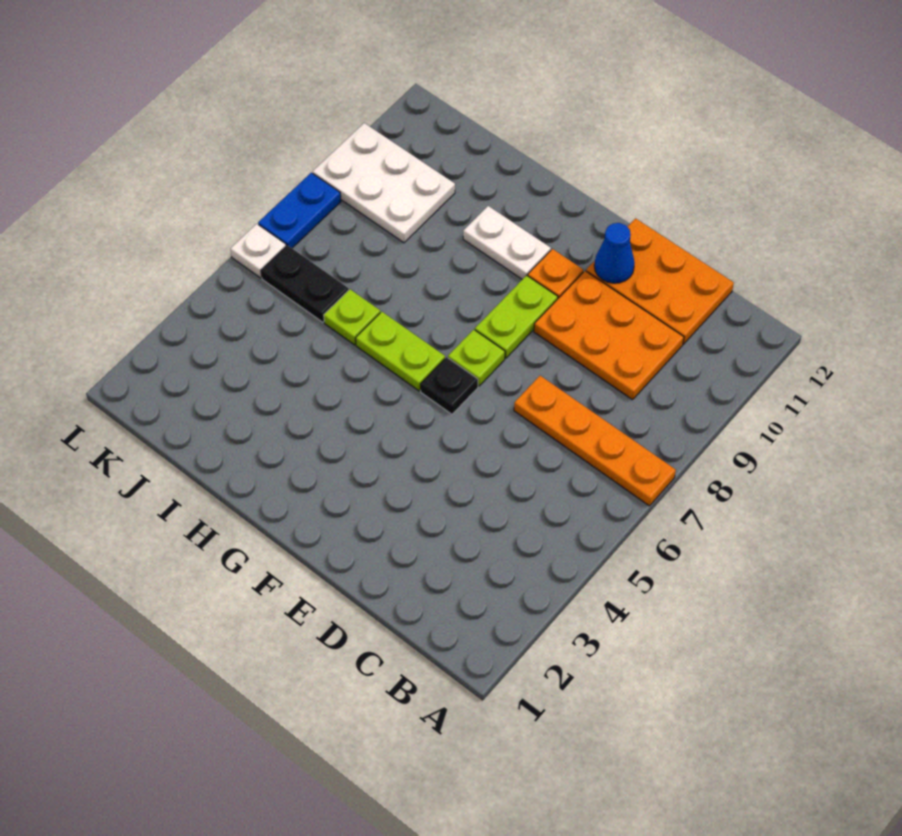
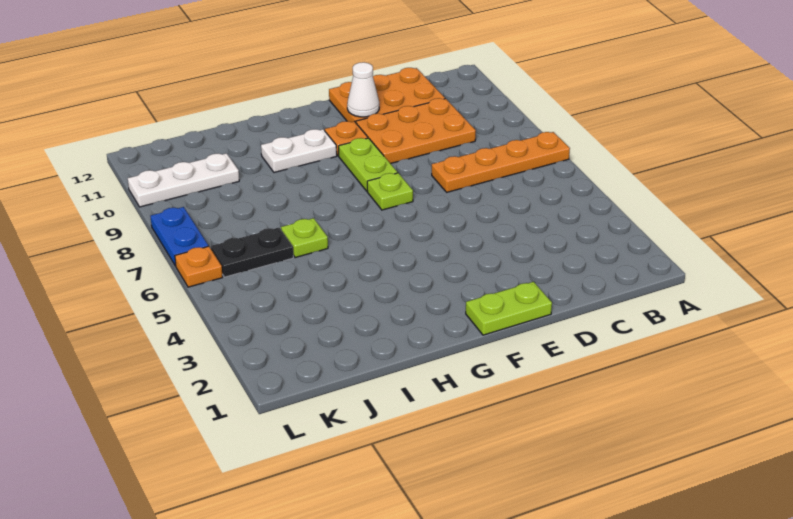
blue 1x1 cone [594,223,635,283] -> white 1x1 cone [347,62,379,117]
black 1x1 plate [421,357,478,414] -> none
lime 1x2 plate [356,312,445,391] -> lime 1x2 plate moved to [466,282,552,335]
white 2x3 plate [313,123,455,243] -> white 1x3 plate [128,153,239,207]
white 1x1 plate [230,224,286,278] -> orange 1x1 plate [175,246,223,287]

